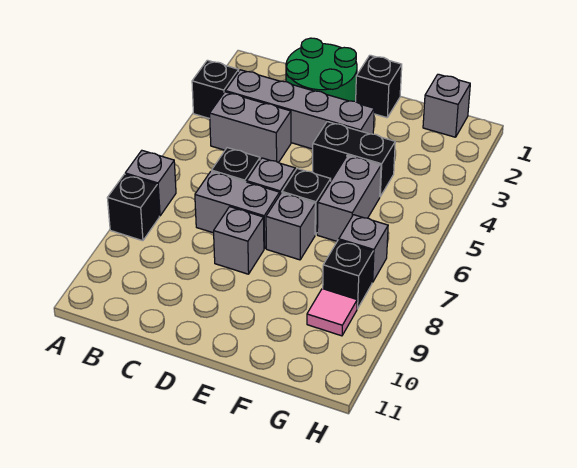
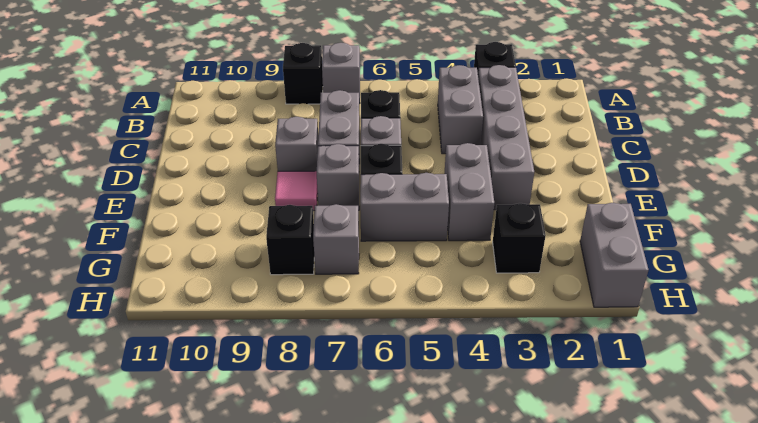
green 2x2 round brick [286,38,357,101] -> none
black 1x1 brick [356,55,402,118] -> black 1x1 brick moved to [493,203,546,273]
black 1x2 brick [313,122,395,196] -> grey 1x2 brick [444,143,494,241]
grey 1x1 brick [423,74,470,137] -> grey 1x2 brick [580,203,649,307]
pink 1x1 tile [307,289,357,336] -> pink 1x1 tile moved to [275,171,318,211]

